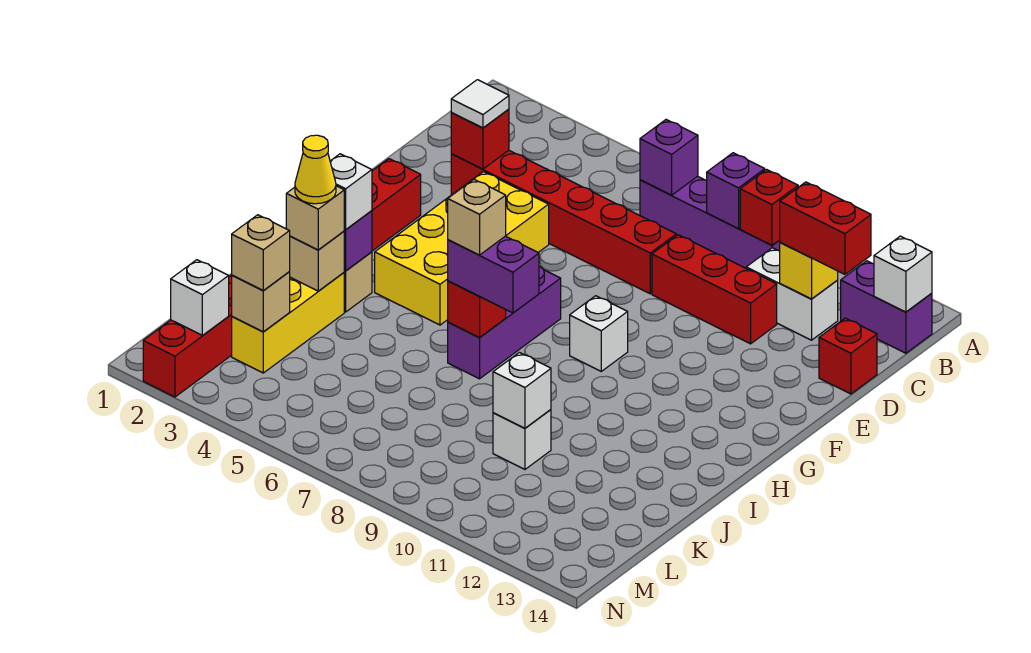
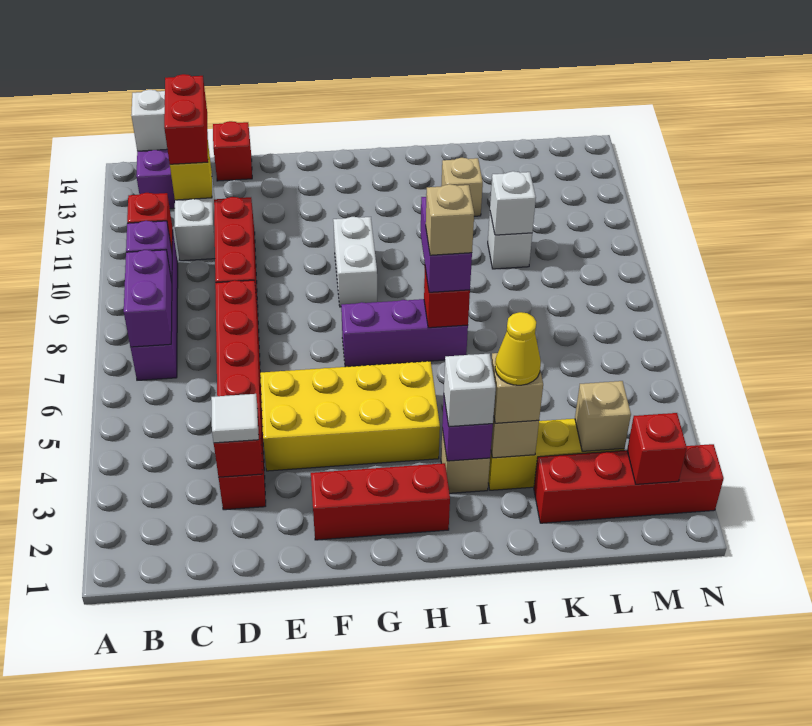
purple 1x1 brick [640,120,698,195] -> purple 1x2 brick [124,250,172,347]
white 1x1 brick [570,296,628,371] -> white 1x2 brick [333,217,377,307]
tan 1x1 brick [232,215,290,291] -> tan 1x1 brick moved to [441,158,483,216]
white 1x1 brick [171,260,229,335] -> red 1x1 brick [627,413,687,484]

